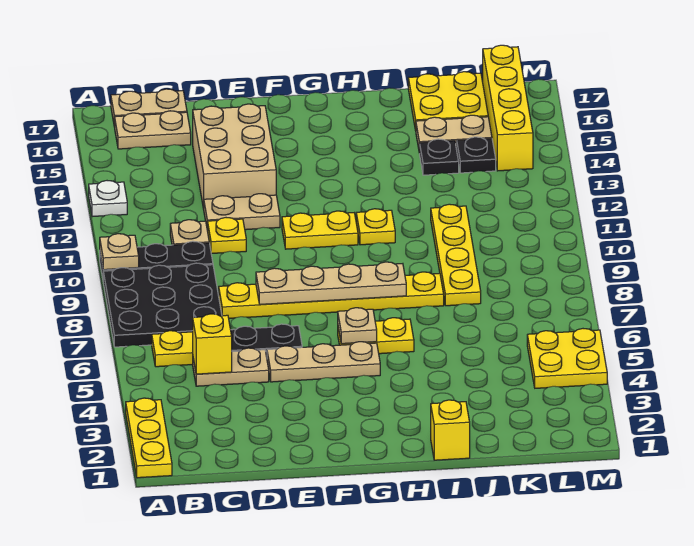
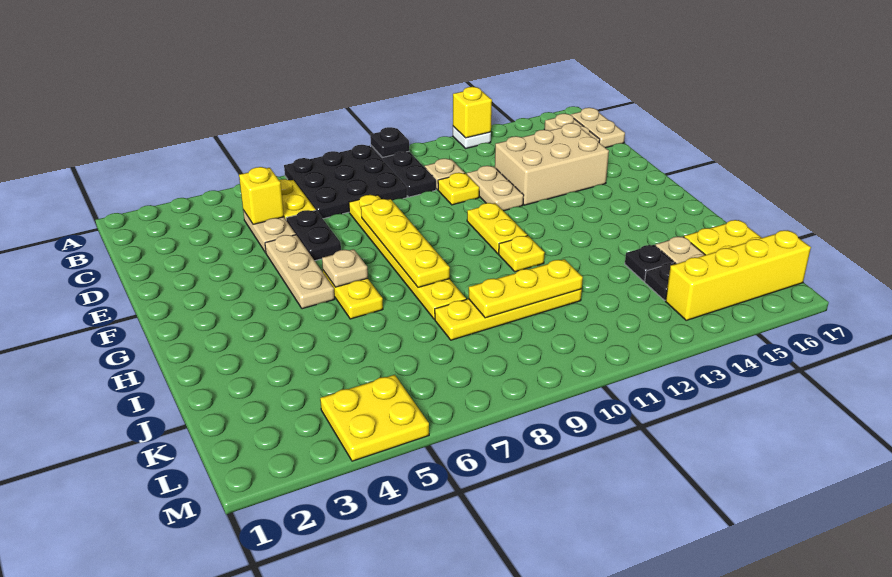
yellow 1x3 plate [126,398,172,478] -> yellow 1x3 plate moved to [469,259,583,318]
tan 1x1 plate [100,234,139,270] -> black 1x1 plate [370,127,409,157]
tan 1x4 plate [256,262,406,304] -> yellow 1x4 plate [361,199,450,287]
yellow 1x1 brick [431,400,470,460] -> yellow 1x1 brick moved to [453,87,492,138]

